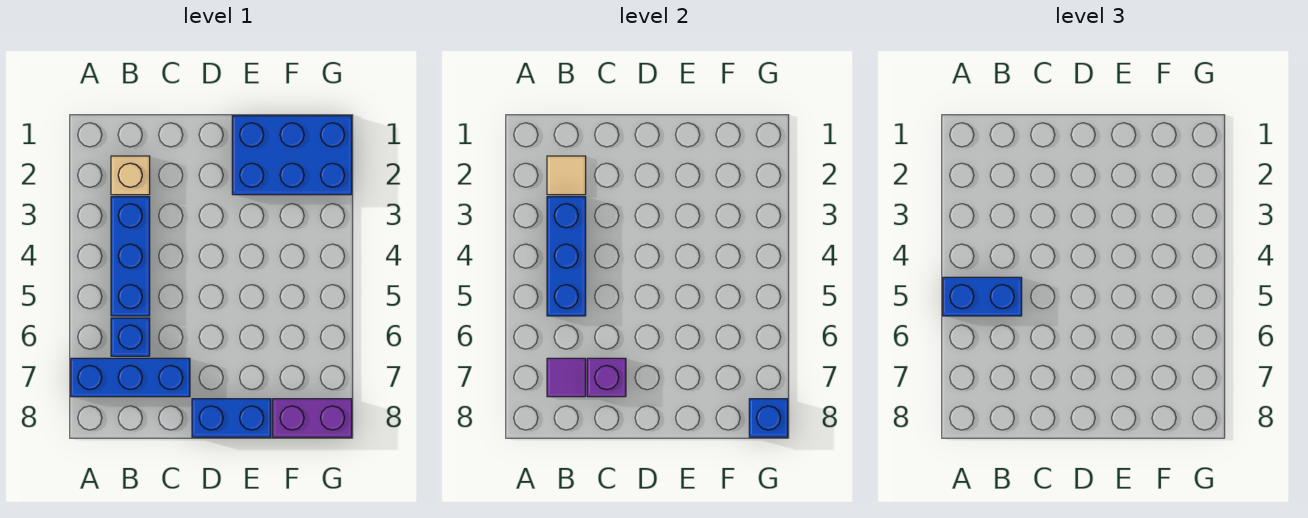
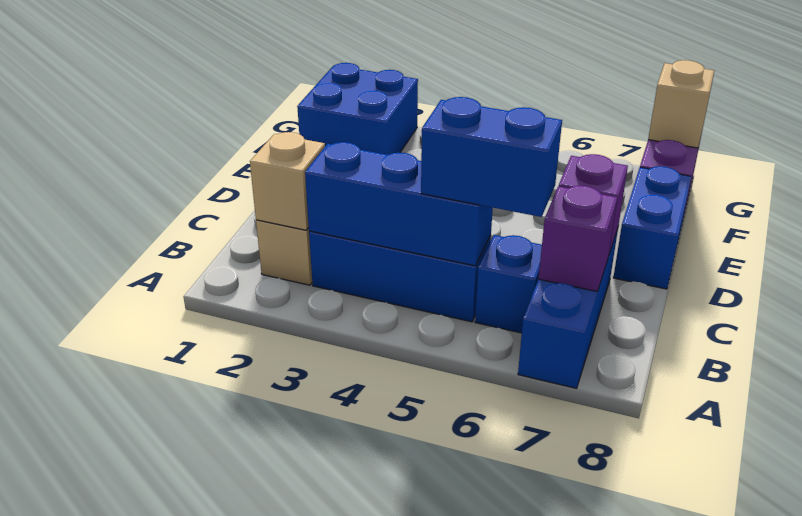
blue 1x2 brick [943,277,1022,316] -> blue 1x2 brick turned to [421,97,562,217]
tan 1x1 tile [547,156,586,195] -> tan 1x1 brick [250,132,325,230]
purple 1x1 tile [547,358,586,397] -> purple 1x1 brick [538,186,617,291]
blue 2x3 brick [232,116,352,195] -> blue 2x2 brick [297,63,418,155]
blue 1x1 brick [749,399,788,437] -> tan 1x1 brick [648,60,714,148]

